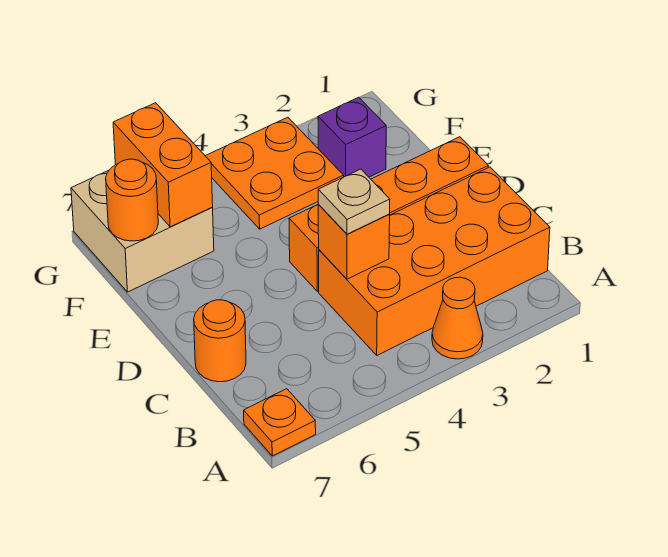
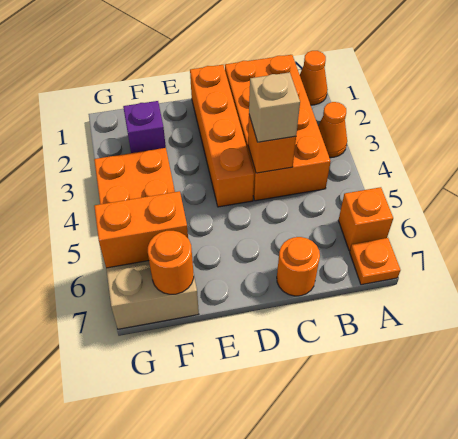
none -> orange 1x1 cone [300,51,328,105]
none -> orange 1x1 brick [338,187,393,251]
tan 1x1 plate [318,169,390,234] -> tan 1x1 brick [249,72,300,142]

